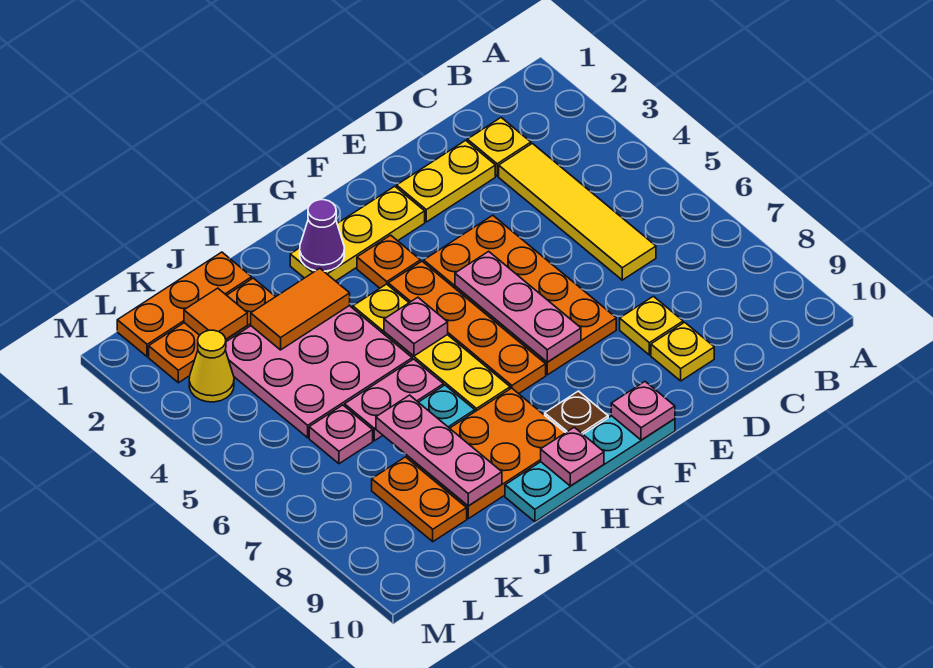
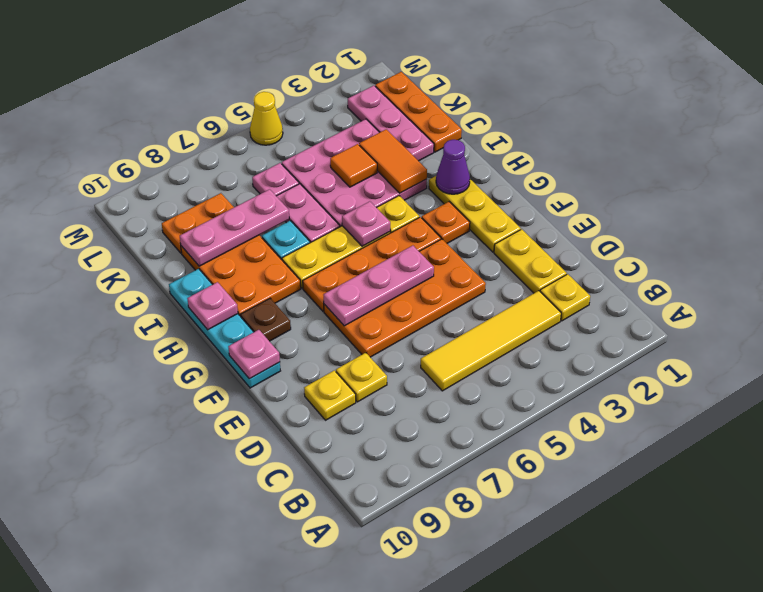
orange 1x3 plate [149,278,276,383] -> pink 1x3 plate [348,86,434,161]
orange 1x1 tile [184,288,248,339] -> orange 1x1 tile moved to [330,144,377,187]
yellow 1x1 cone [189,330,234,402] -> yellow 1x1 cone moved to [250,92,283,145]

